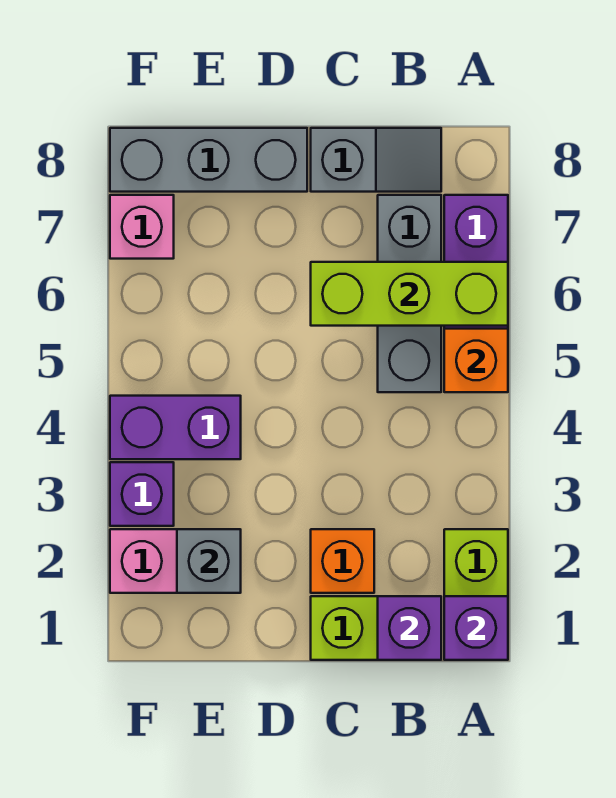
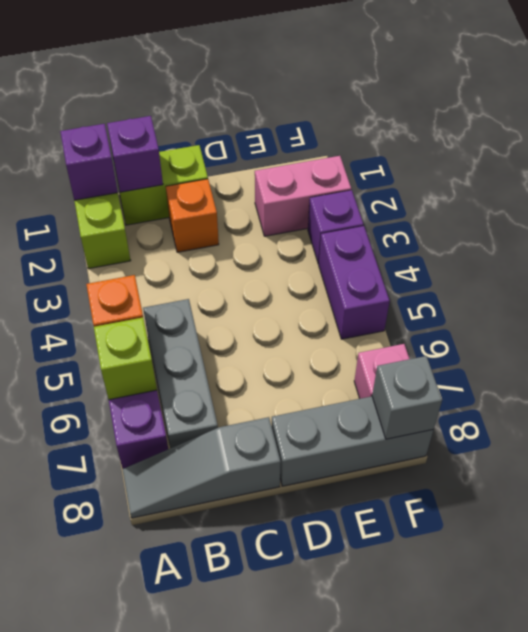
lime 1x3 brick [311,262,508,326] -> lime 1x1 brick [94,318,157,400]
grey 1x2 slope [311,128,441,192] -> grey 1x3 slope [122,417,281,518]
grey 1x1 brick [177,529,241,593] -> grey 1x1 brick moved to [372,356,442,439]
purple 1x2 brick [110,396,241,459] -> purple 1x2 brick turned to [319,226,390,339]

